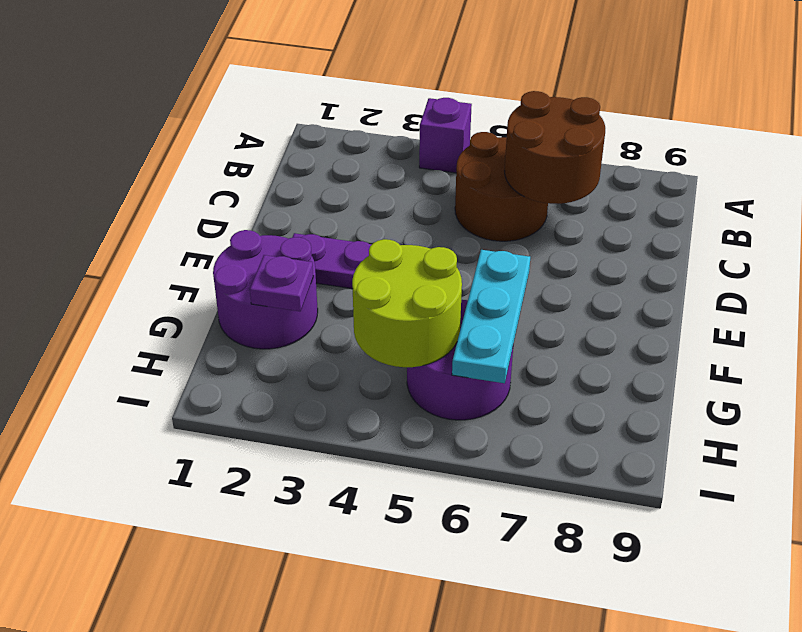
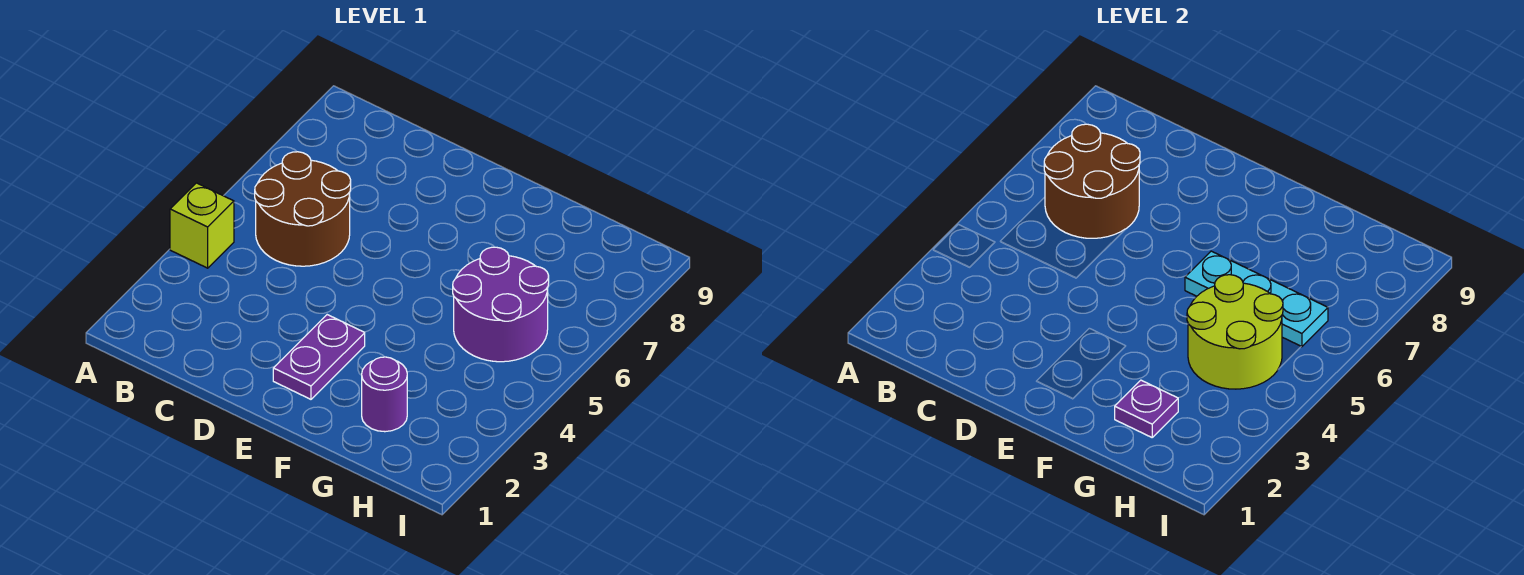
purple 1x1 brick [419,98,472,173] -> lime 1x1 brick [170,183,234,268]
purple 2x2 round brick [213,230,318,349] -> purple 1x1 round brick [362,357,407,432]

